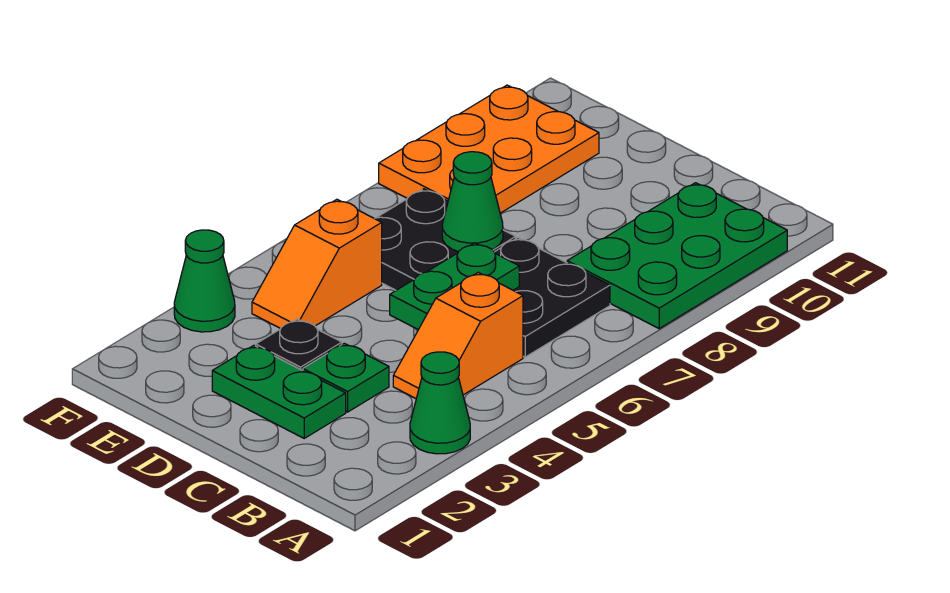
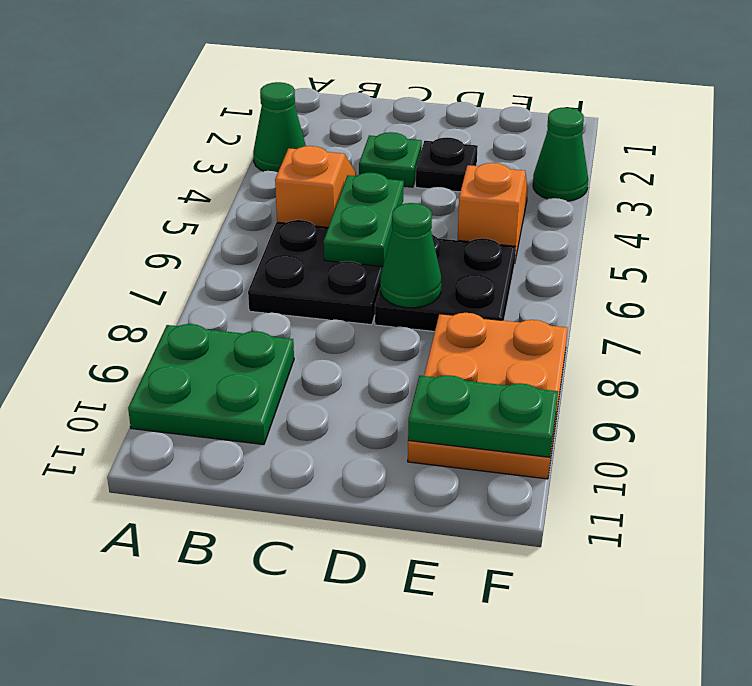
green 2x3 plate [567,183,787,328] -> green 2x2 plate [128,324,294,445]
green 1x2 plate [212,345,346,438] -> green 1x2 plate moved to [408,375,558,457]

